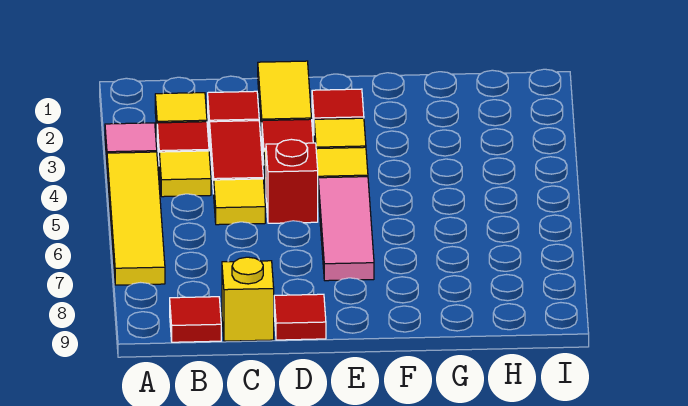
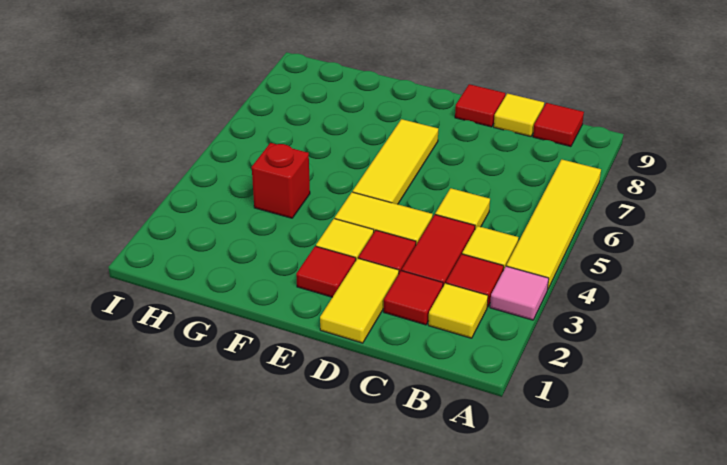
yellow 1x1 brick [222,257,274,341] -> yellow 1x1 tile [494,93,544,137]
red 1x1 brick [266,139,318,223] -> red 1x1 brick moved to [252,143,310,218]
pink 1x3 tile [318,177,374,281] -> yellow 1x3 tile [353,119,438,204]

